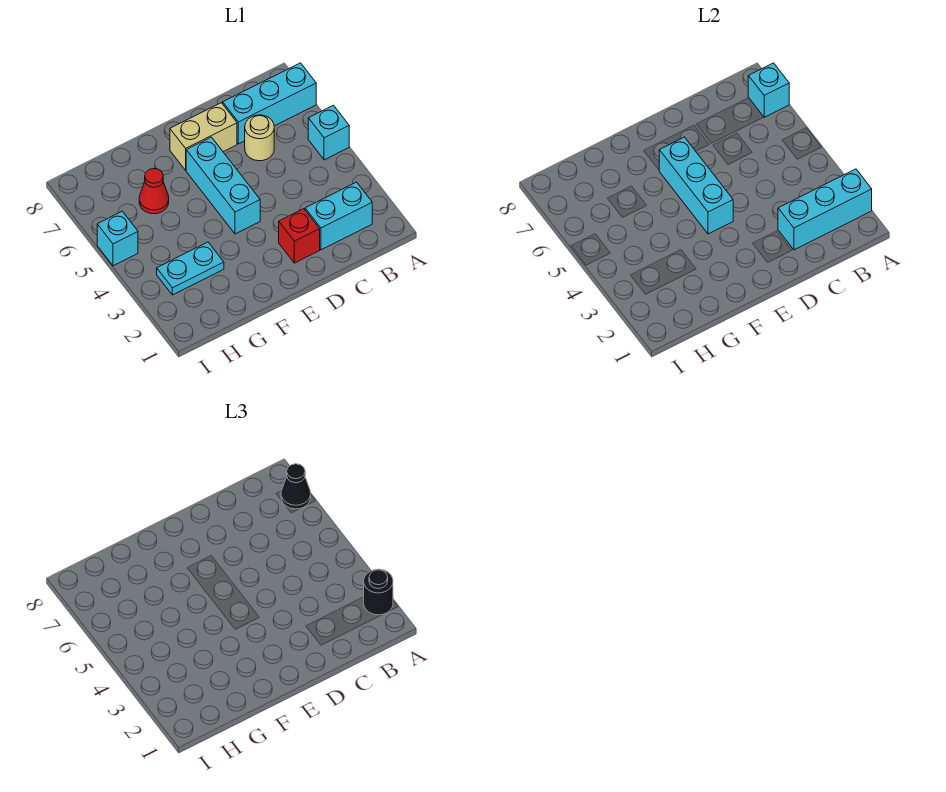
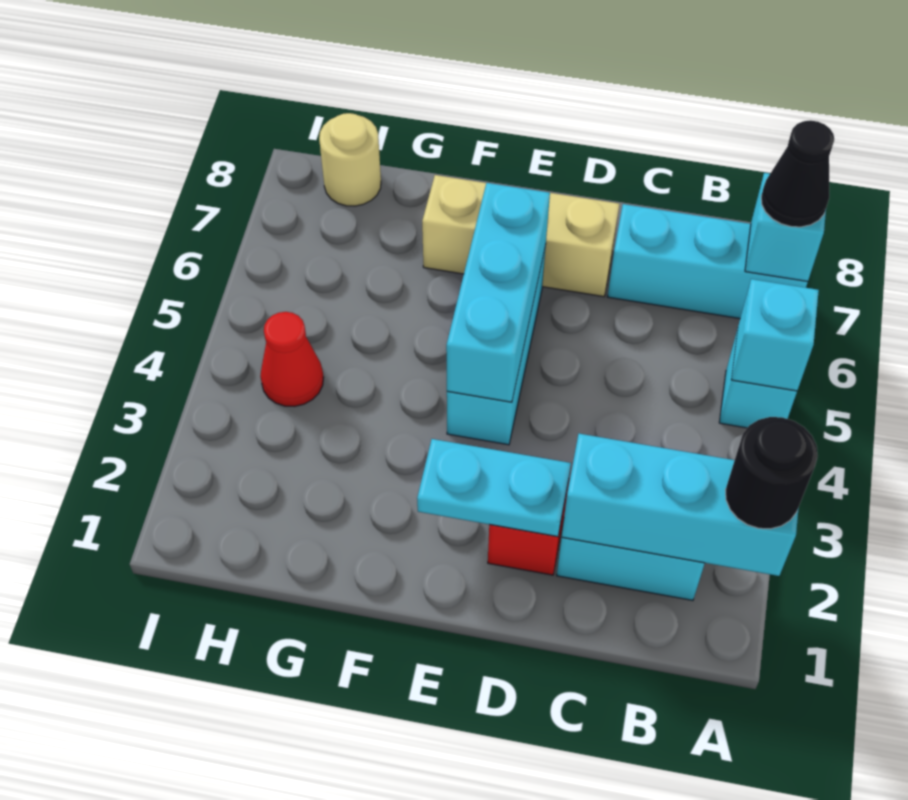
tan 1x1 round brick [245,115,274,161] -> tan 1x1 round brick moved to [319,113,381,206]
tan 1x2 brick [170,103,237,170] -> tan 1x3 brick [422,175,619,297]
cyan 1x2 plate [157,242,224,295] -> cyan 1x2 plate moved to [417,439,571,537]
red 1x1 cone [139,168,169,214] -> red 1x1 cone moved to [260,312,324,406]
cyan 1x1 brick [97,211,138,266] -> cyan 1x1 brick moved to [731,279,819,391]

